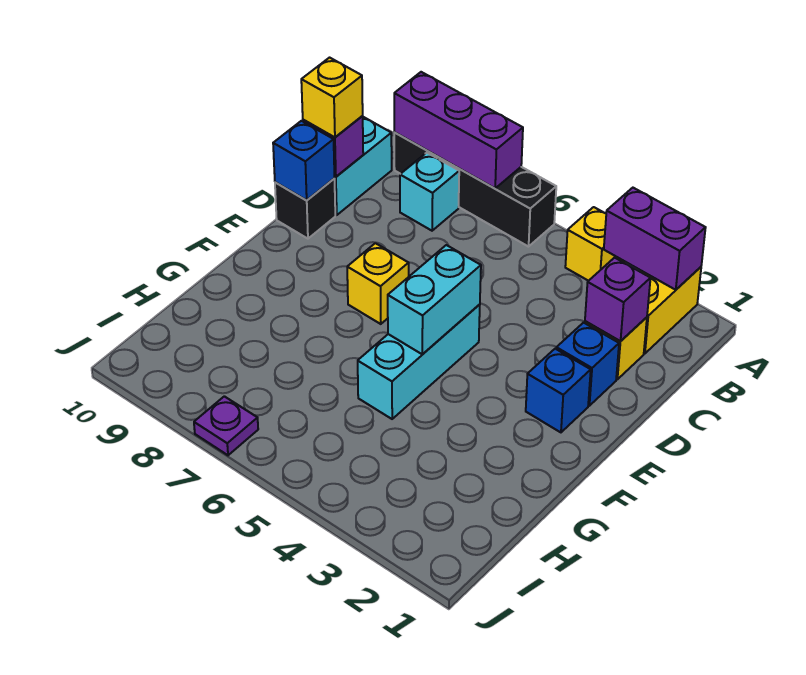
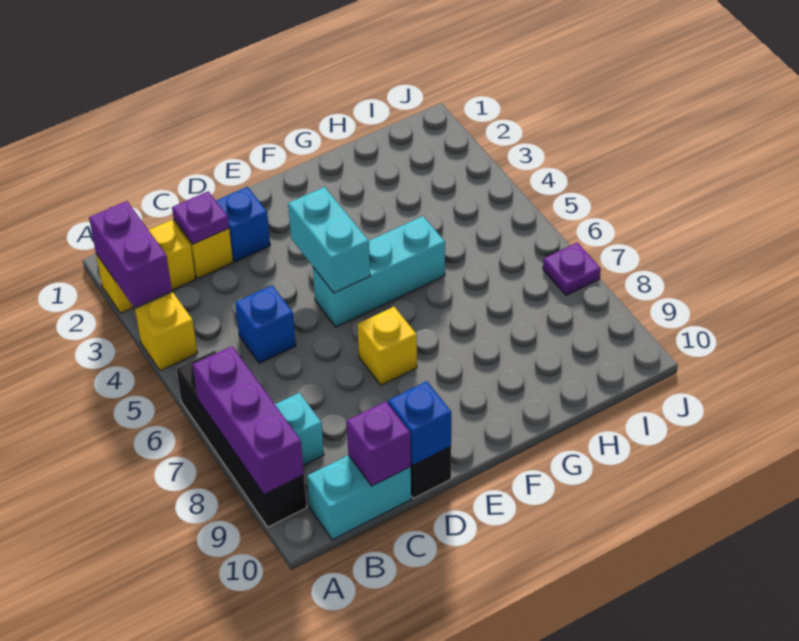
purple 1x1 brick [585,258,651,341] -> purple 1x1 plate [172,191,229,244]
yellow 1x1 brick [301,58,363,137] -> none
blue 1x1 brick [526,349,591,432] -> blue 1x1 brick moved to [235,285,296,363]
cyan 1x2 brick [388,245,481,354] -> cyan 1x2 brick turned to [288,187,370,293]

